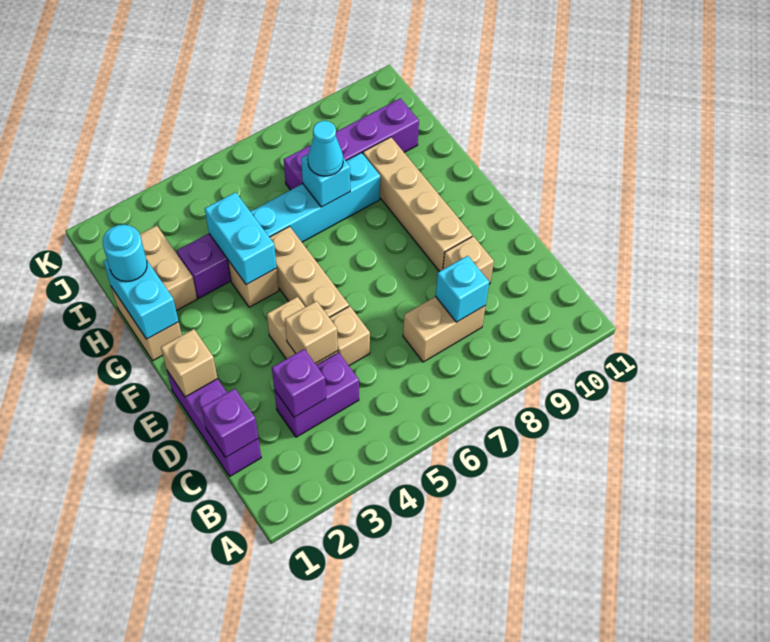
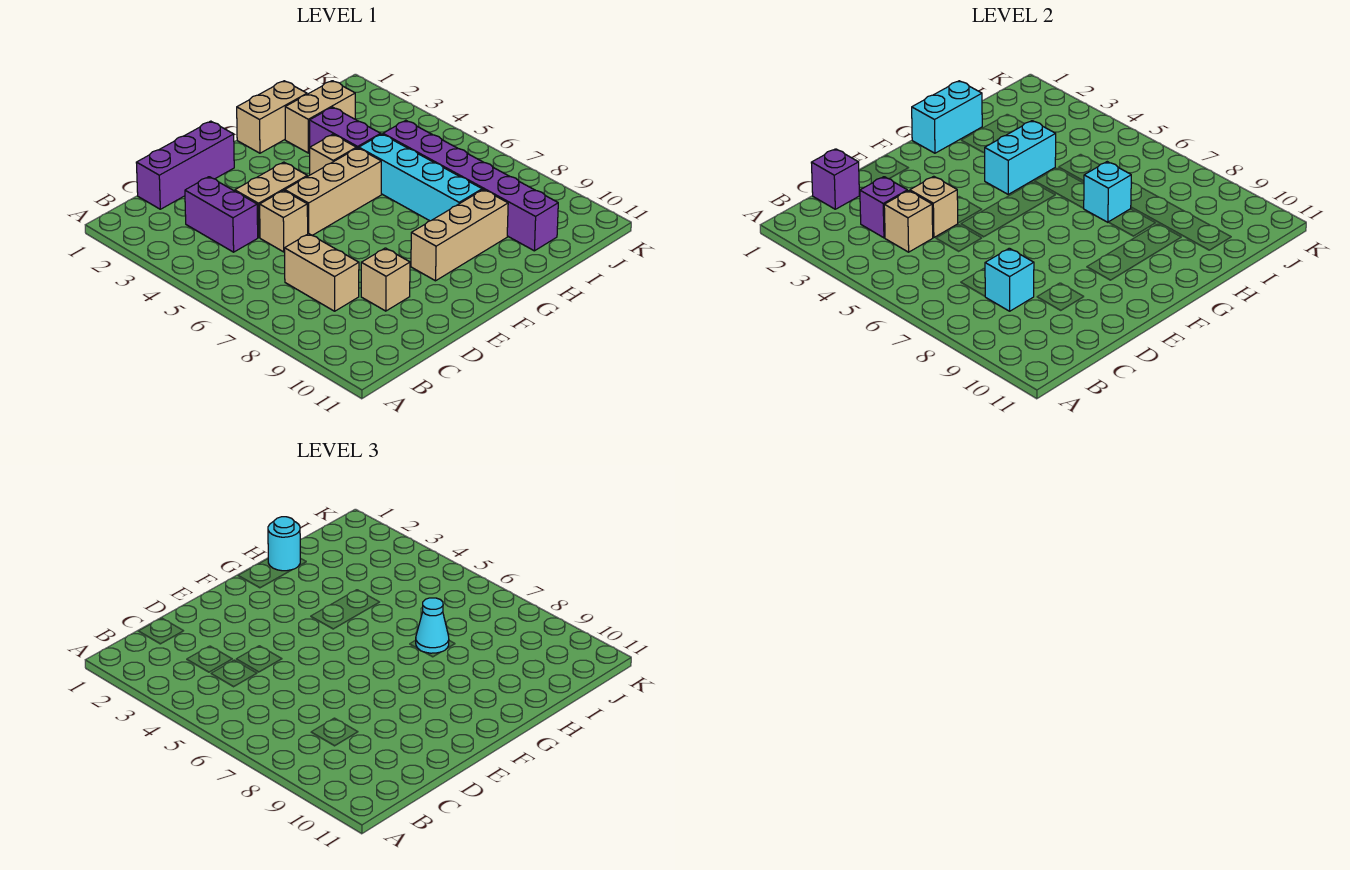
tan 1x1 brick [161,329,218,397] -> tan 1x1 brick moved to [884,191,933,252]
tan 1x4 brick [363,137,472,272] -> tan 1x3 brick [411,190,508,281]
purple 1x4 brick [284,98,419,190] -> purple 1x6 brick [383,120,558,251]

